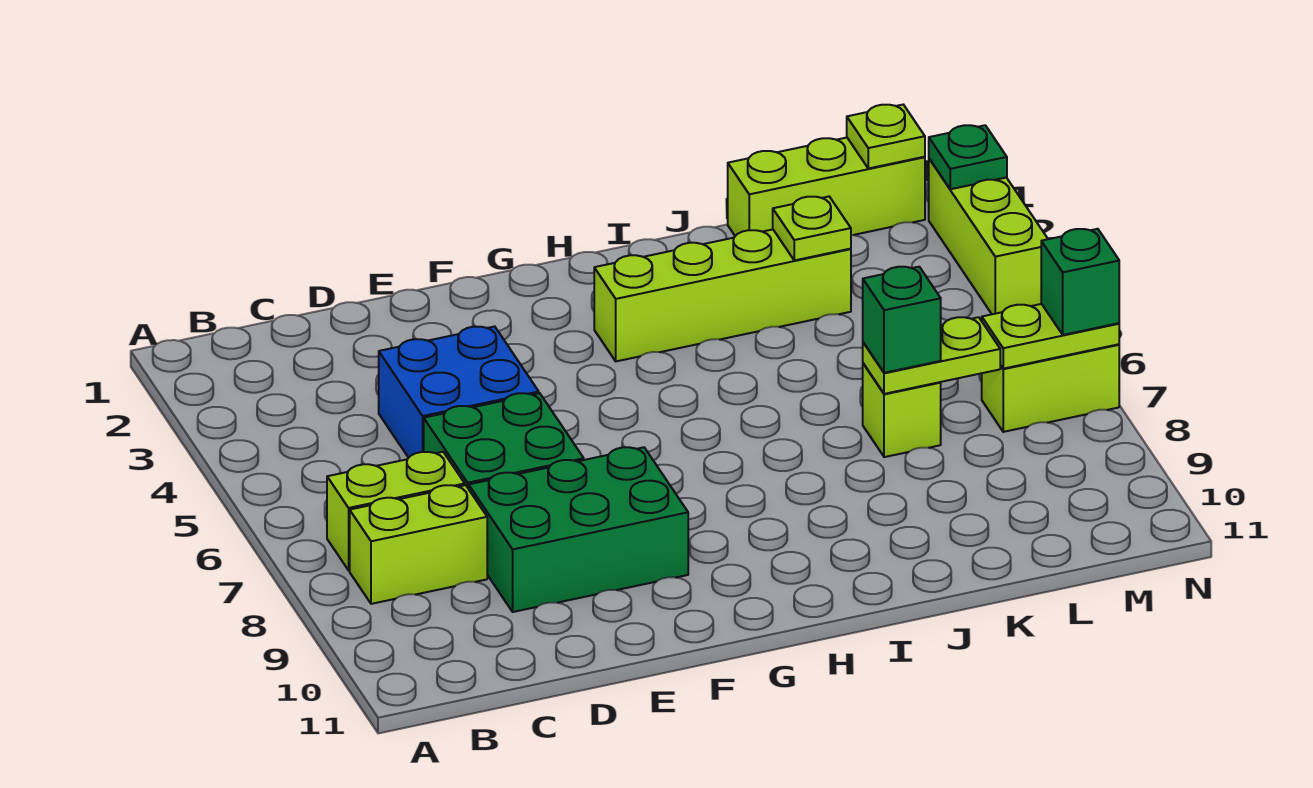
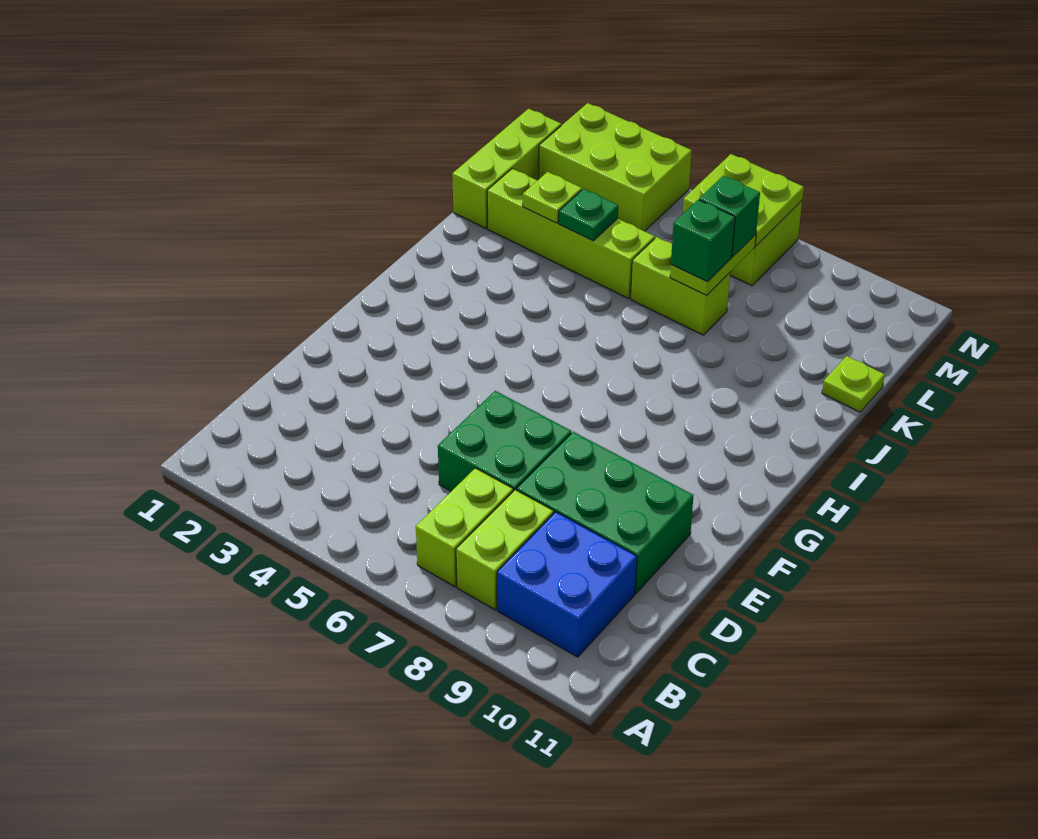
blue 2x2 brick [379,326,539,458] -> blue 2x2 brick moved to [497,512,637,657]
green 2x3 brick [469,447,688,612] -> green 2x3 brick turned to [517,432,693,593]
lime 1x4 brick [594,229,851,361] -> lime 1x4 brick turned to [487,169,655,298]
lime 1x1 brick [863,363,941,457] -> lime 1x2 brick [631,237,730,335]
lime 1x1 plate [847,105,925,169] -> lime 1x1 plate moved to [822,356,885,412]
lime 1x2 plate [982,304,1119,369] -> lime 2x2 plate [683,154,804,246]
lime 1x3 brick [929,159,1048,314] -> lime 2x3 brick [539,103,692,231]
green 1x1 plate [929,125,1007,189] -> green 1x1 plate moved to [559,189,618,241]
green 1x1 brick [1041,229,1119,335] -> green 1x1 brick moved to [699,176,760,257]

